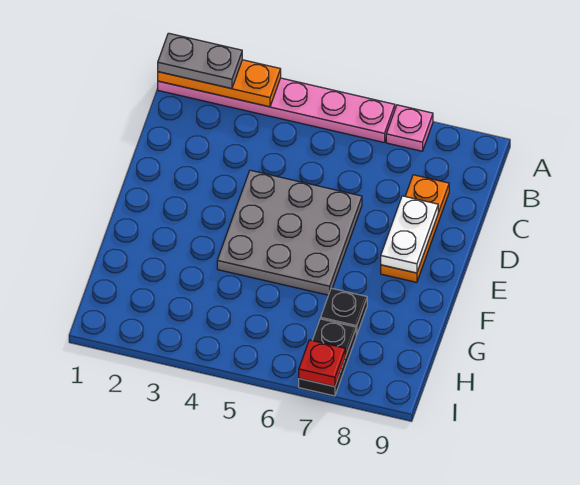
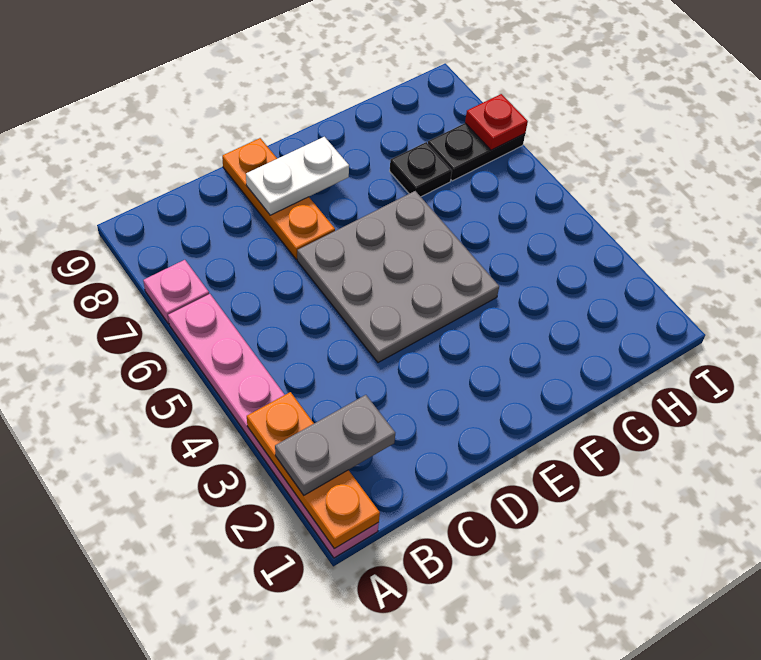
grey 1x2 plate [158,33,242,89] -> grey 1x2 plate turned to [275,395,395,495]
orange 1x3 plate [381,175,449,282] -> orange 1x3 plate turned to [222,138,335,259]

